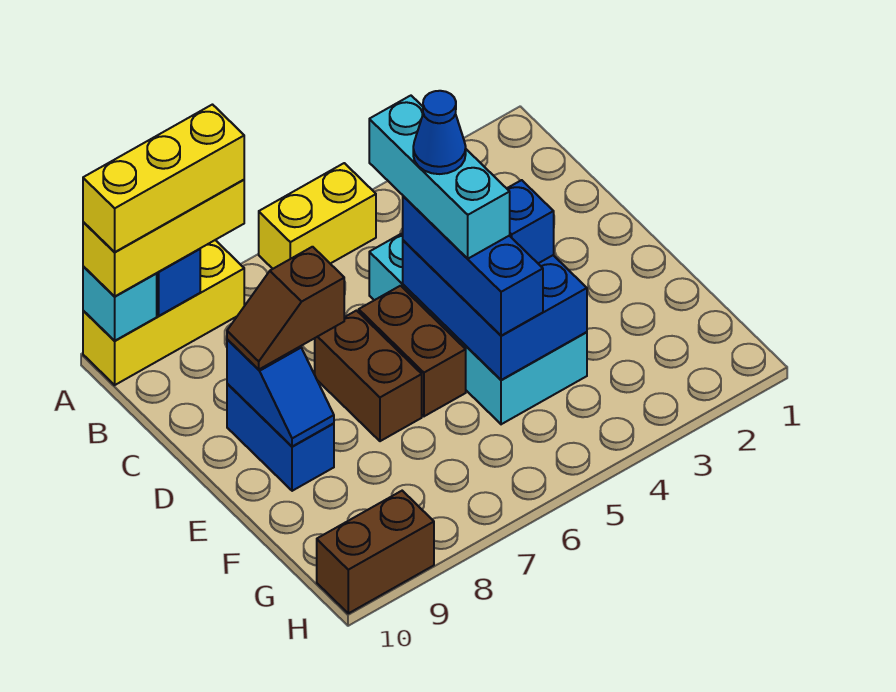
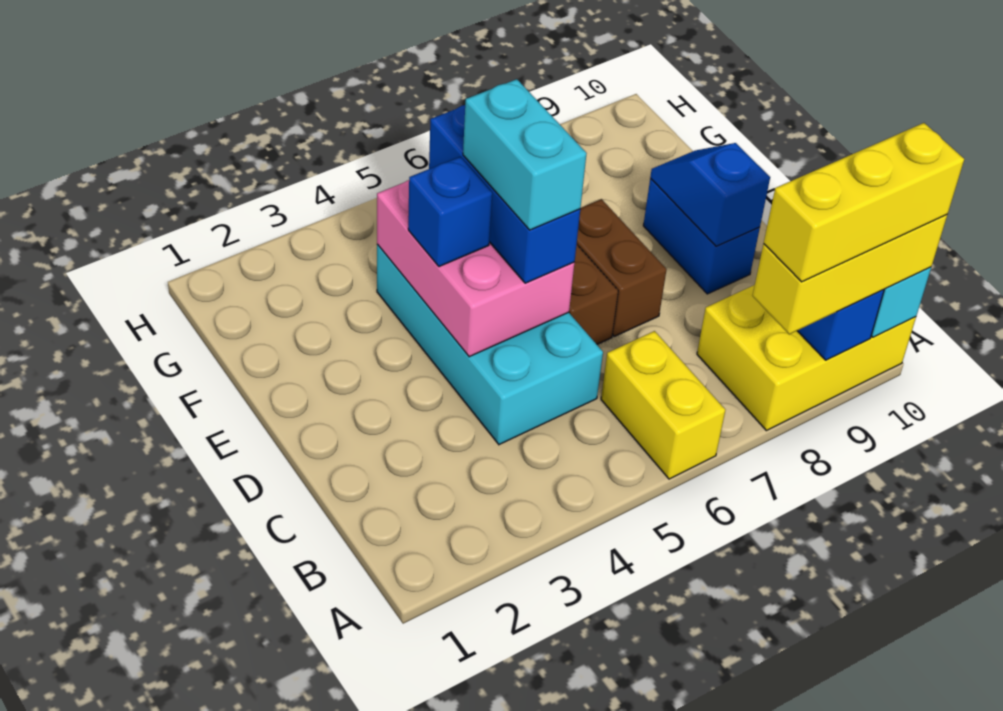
yellow 1x2 brick [259,163,376,269] -> yellow 1x2 brick turned to [601,331,725,479]
yellow 1x3 brick [83,240,244,385] -> yellow 2x3 brick [697,285,916,431]
cyan 1x3 brick [369,96,510,259] -> cyan 1x2 brick [463,79,587,230]
blue 2x3 brick [403,240,587,380] -> pink 2x3 brick [377,180,574,357]
blue 1x1 cone [413,91,466,174] -> none
brown 1x2 slope [227,247,344,370] -> none
brown 1x2 brick [317,491,434,613] -> none

